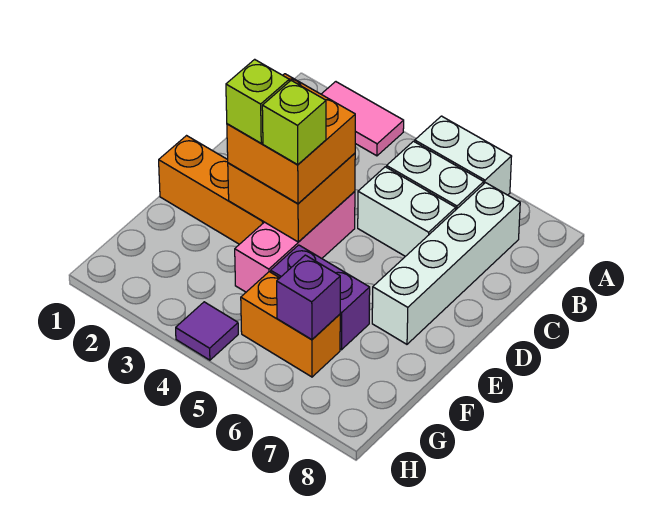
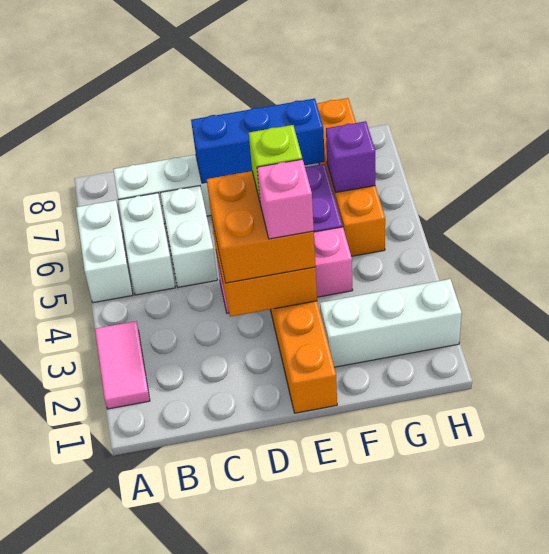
none -> blue 1x3 brick [191,98,325,183]
lime 1x1 brick [226,59,289,143] -> pink 1x1 brick [257,159,314,239]
none -> white 1x3 brick [320,279,462,367]
orange 1x2 brick [241,272,340,377] -> orange 1x4 brick [317,98,385,256]
purple 1x1 tile [176,302,238,360] -> none

